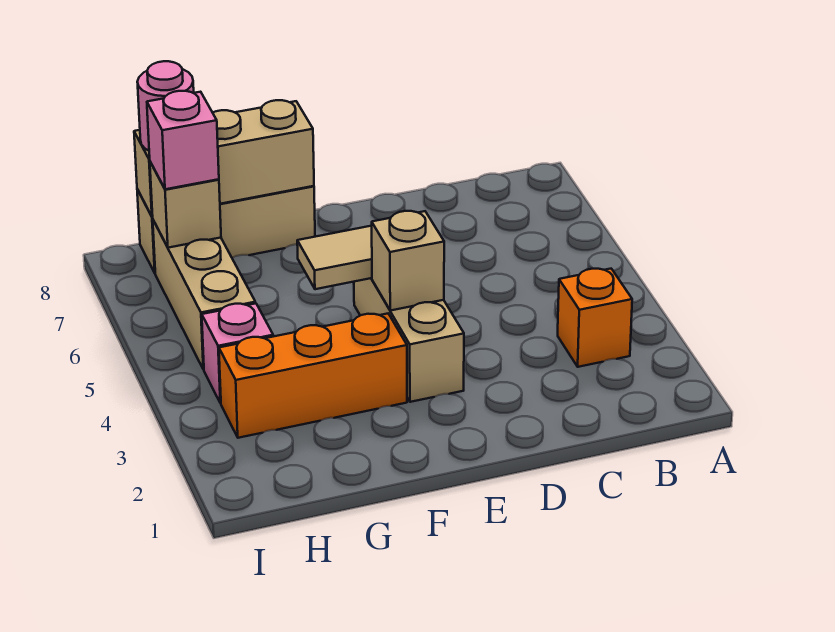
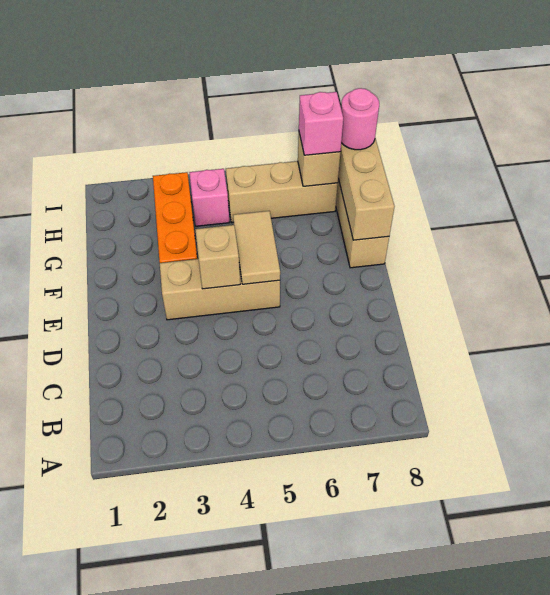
orange 1x1 brick [558,269,632,367] -> none

